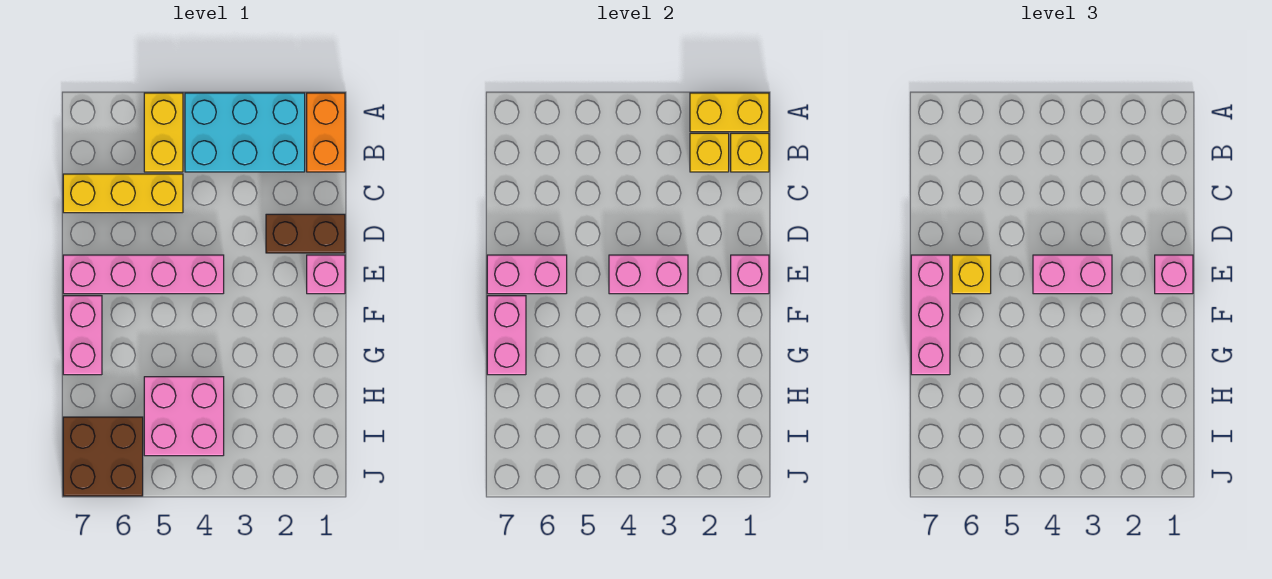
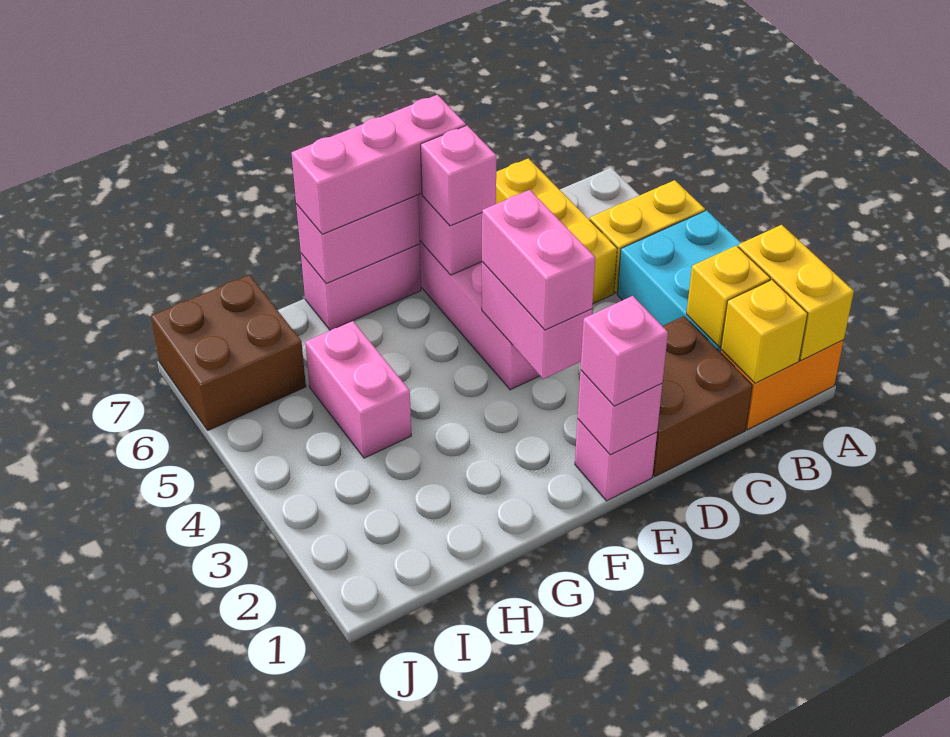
brown 1x2 brick [266,214,345,253] -> brown 2x2 brick [653,316,752,476]
yellow 1x1 brick [952,255,991,294] -> pink 1x1 brick [421,125,496,226]
pink 2x2 brick [144,377,224,456] -> pink 1x2 brick [305,321,411,458]

